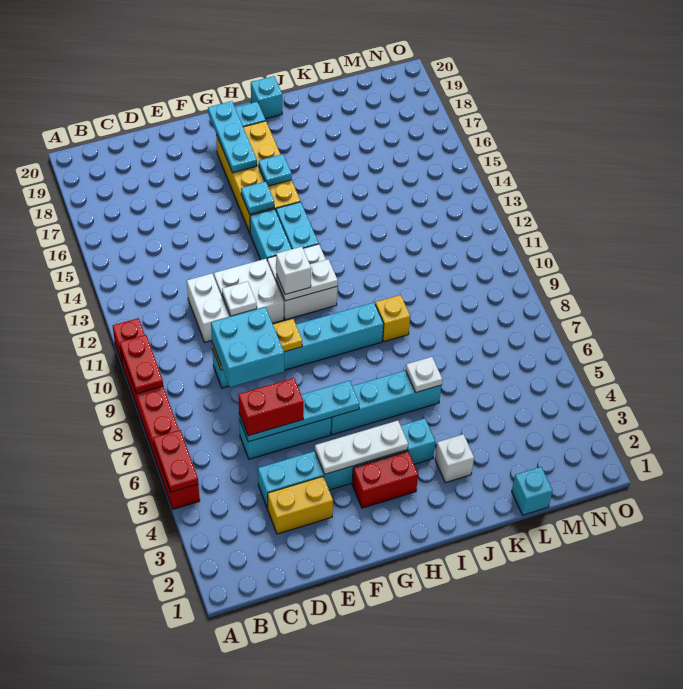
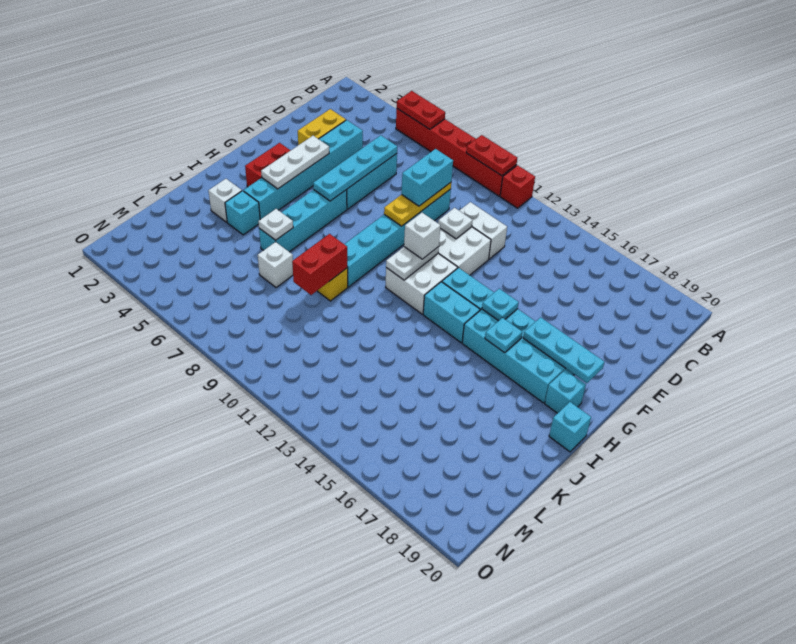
red 1x2 brick [238,378,304,436] -> red 1x2 brick moved to [292,234,348,295]
cyan 2x2 brick [211,307,284,387] -> cyan 1x2 brick [401,149,453,206]
yellow 2x4 brick [216,121,300,233] -> cyan 2x4 brick [462,309,574,403]
none -> white 1x1 brick [258,242,293,288]
cyan 1x1 brick [512,467,553,515] -> cyan 1x1 brick moved to [225,191,260,235]

